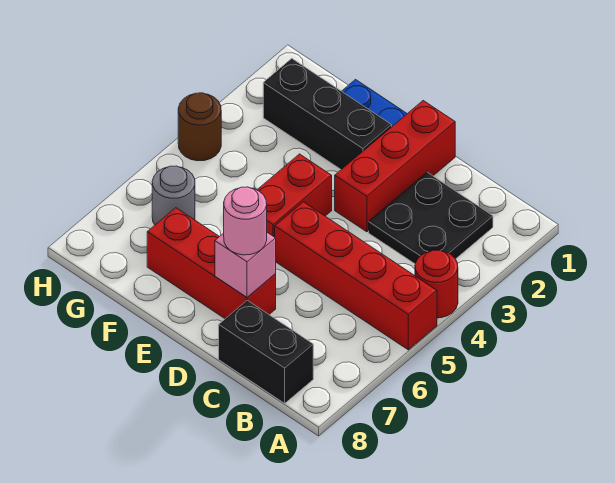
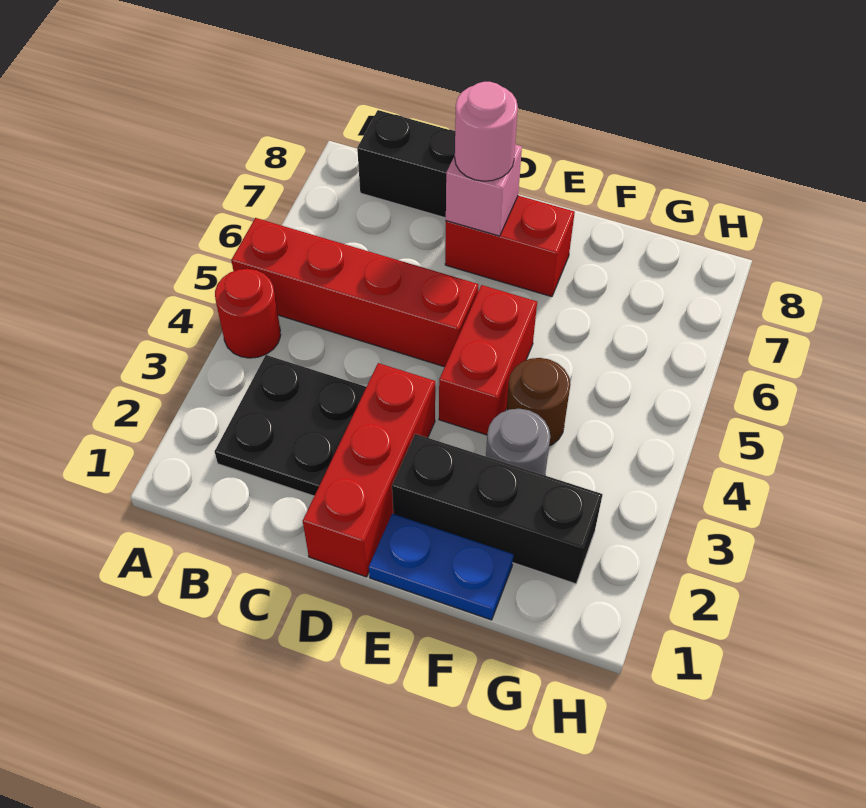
red 1x3 brick [147,208,276,319] -> red 1x2 brick [445,196,575,297]
grey 1x1 round brick [152,166,195,225] -> grey 1x1 round brick moved to [486,409,550,475]
brown 1x1 round brick [178,93,221,161] -> brown 1x1 round brick moved to [506,358,570,446]

